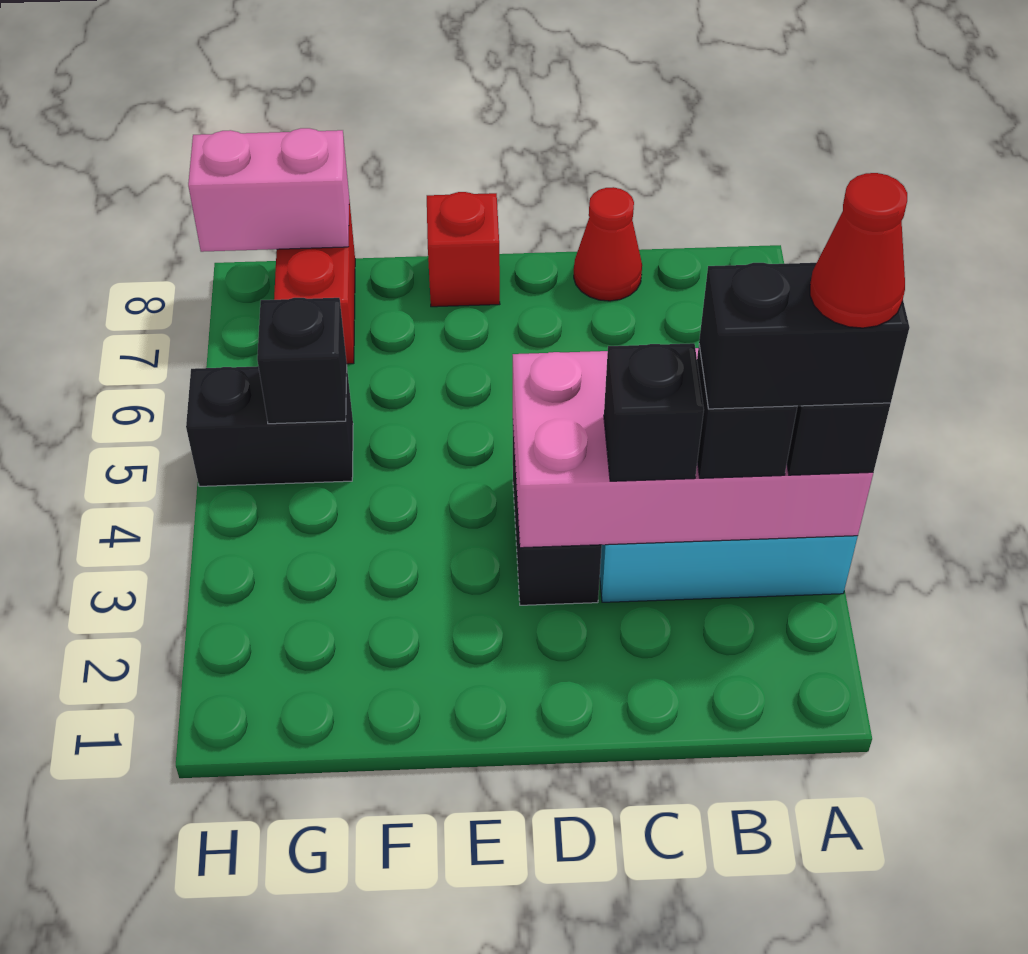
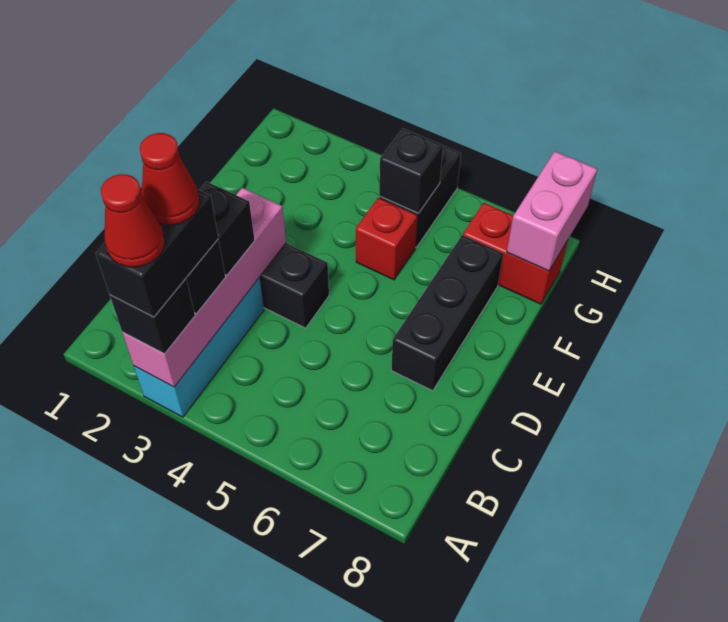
pink 2x4 brick [513,348,873,548] -> pink 1x4 brick [122,188,286,387]
red 1x1 cone [574,187,642,301] -> red 1x1 cone moved to [140,133,200,225]
none -> black 1x3 brick [391,235,503,391]
red 1x1 brick [427,192,500,307] -> red 1x1 brick moved to [356,198,417,280]

